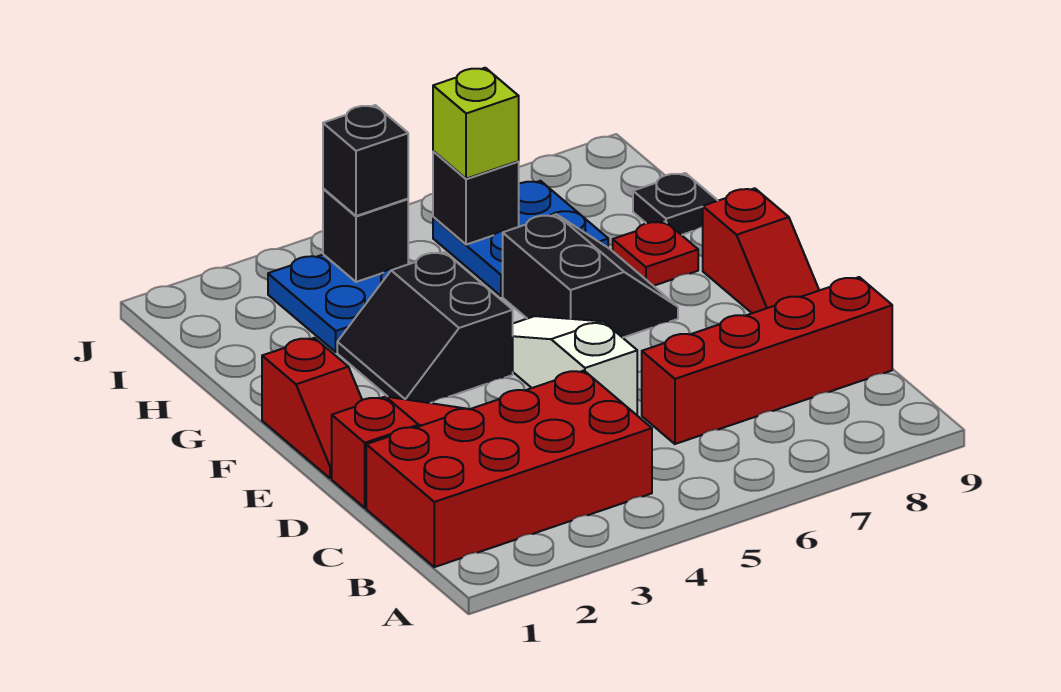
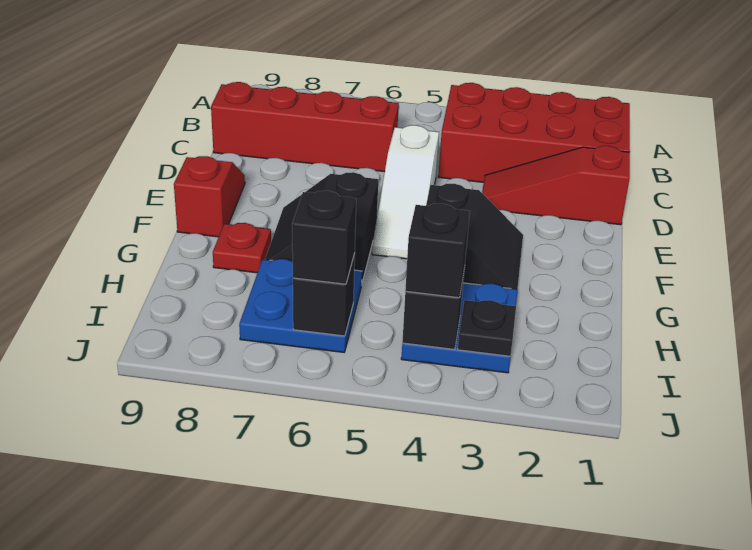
red 1x2 slope [262,338,362,478] -> none
black 1x1 plate [633,173,718,235] -> black 1x1 plate moved to [458,300,516,356]
lime 1x1 brick [433,68,519,179] -> black 1x1 brick [292,191,356,284]

